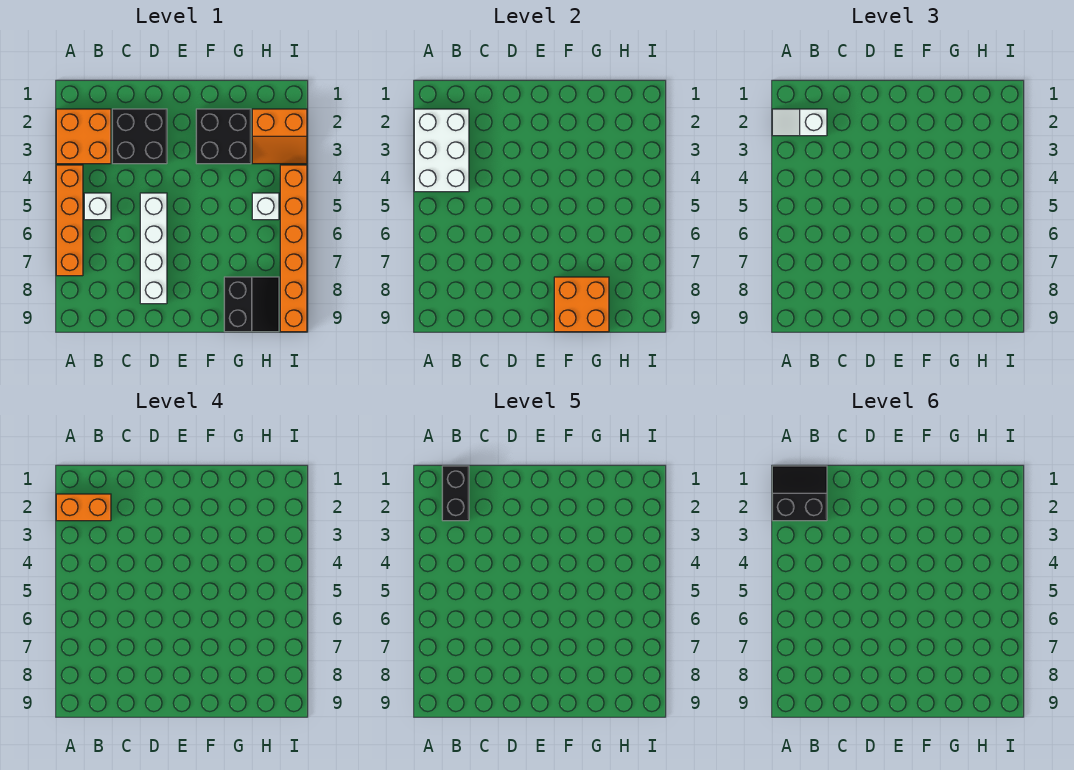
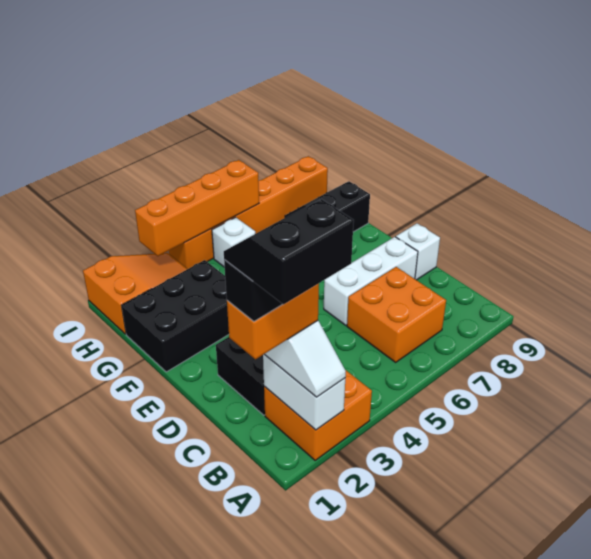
black 2x2 slope [772,466,827,521] -> black 2x2 slope turned to [224,199,354,304]
white 2x3 brick [414,109,469,192] -> white 1x2 brick [263,354,345,430]
orange 1x2 brick [56,494,111,521] -> orange 1x2 brick turned to [227,283,319,359]
orange 1x4 brick [56,165,83,276] -> orange 1x4 brick moved to [135,160,259,256]
white 1x1 brick [84,193,111,220] -> white 1x1 brick moved to [396,223,440,280]
white 1x4 brick [140,193,167,304] -> white 1x3 brick [324,237,418,325]
black 2x2 brick [196,109,251,164] -> black 2x3 brick [121,260,229,372]
orange 2x2 brick [554,277,609,332] -> orange 2x2 brick moved to [347,267,446,362]
orange 2x2 slope [252,109,307,164] -> orange 2x3 slope [83,253,187,334]

